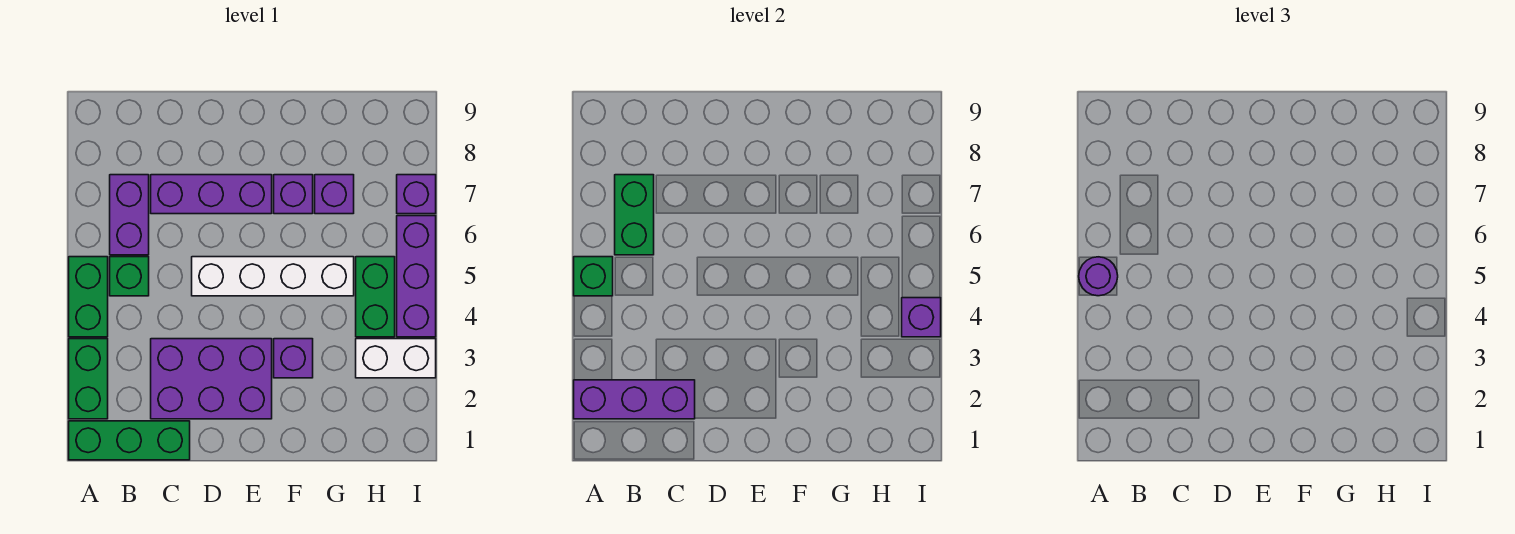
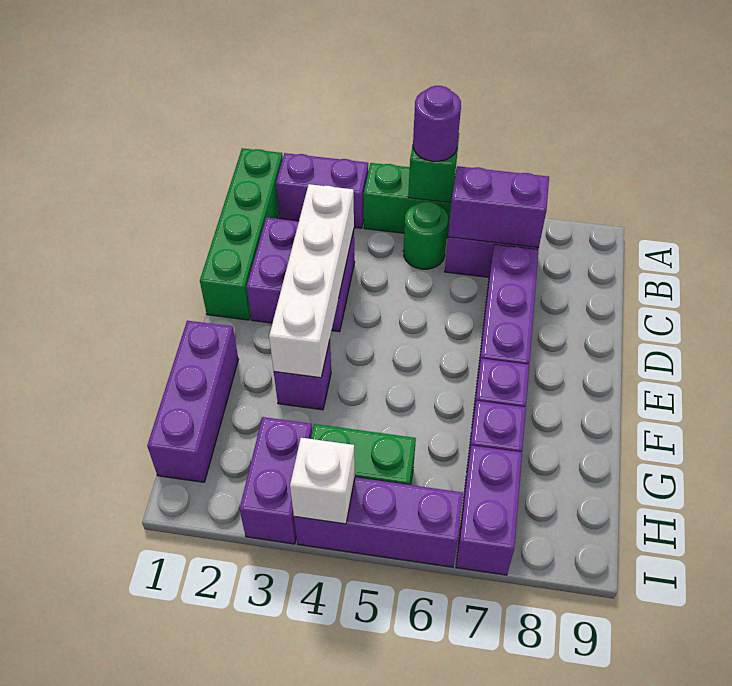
green 1x3 brick [69,421,190,460] -> green 1x4 brick [200,148,283,320]
green 1x2 brick [69,339,108,419] -> purple 1x2 brick [276,153,368,228]
purple 1x3 brick [574,380,695,419] -> purple 1x3 brick moved to [147,321,238,482]
green 1x1 brick [110,257,149,296] -> green 1x1 round brick [403,201,448,269]
green 1x2 brick [615,175,654,255] -> purple 1x2 brick [448,166,549,248]
purple 2x3 brick [151,339,272,419] -> purple 2x2 brick [247,217,355,332]
white 1x4 brick [192,257,354,296] -> white 1x4 brick moved to [269,184,354,378]
white 1x2 brick [356,339,436,378] -> purple 1x2 brick [239,417,312,544]
purple 1x1 brick [902,298,941,337] -> white 1x1 brick [290,438,355,524]
purple 1x1 brick [397,175,436,214] -> purple 1x2 brick [456,446,522,575]

